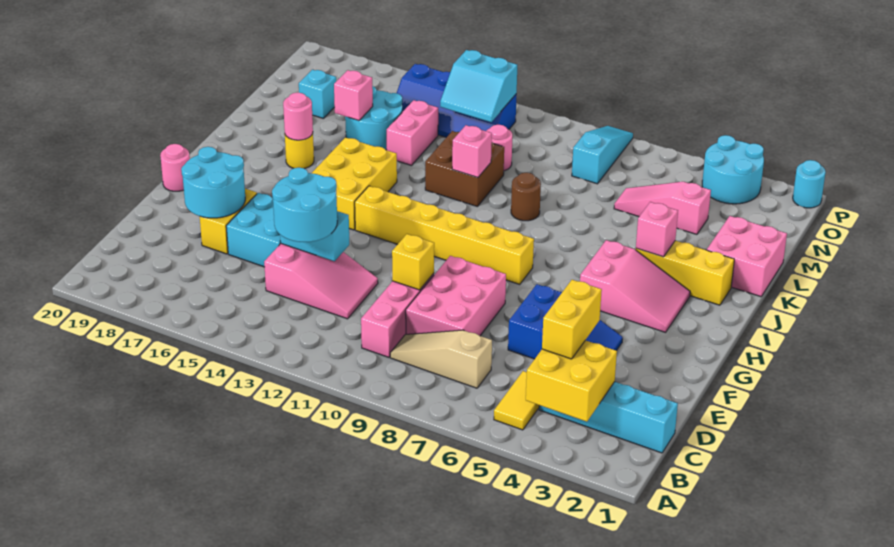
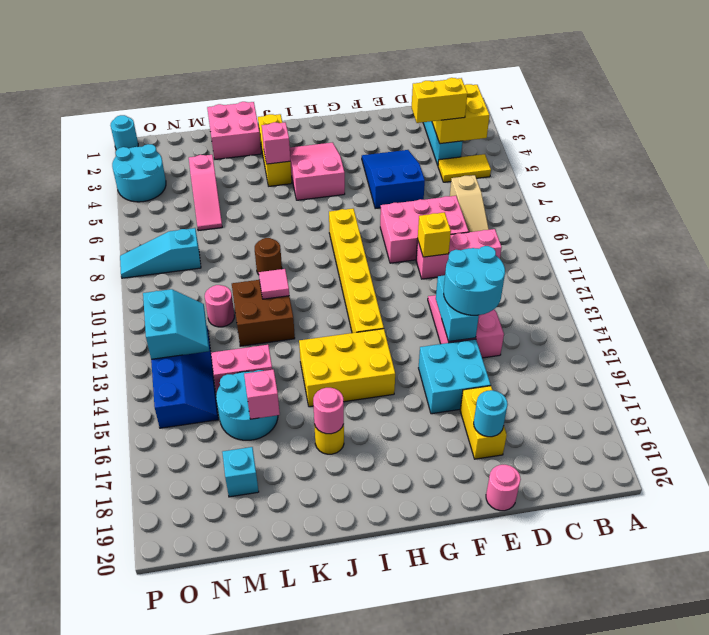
yellow 1x2 brick [200,189,257,254] -> yellow 1x2 brick turned to [460,386,507,459]
cyan 2x2 round brick [181,147,245,218] -> cyan 1x1 round brick [474,390,508,437]
pink 1x1 round brick [160,144,190,191] -> pink 1x1 round brick moved to [486,465,521,511]
pink 1x1 brick [452,125,492,177] -> pink 1x1 tile [259,269,289,299]

